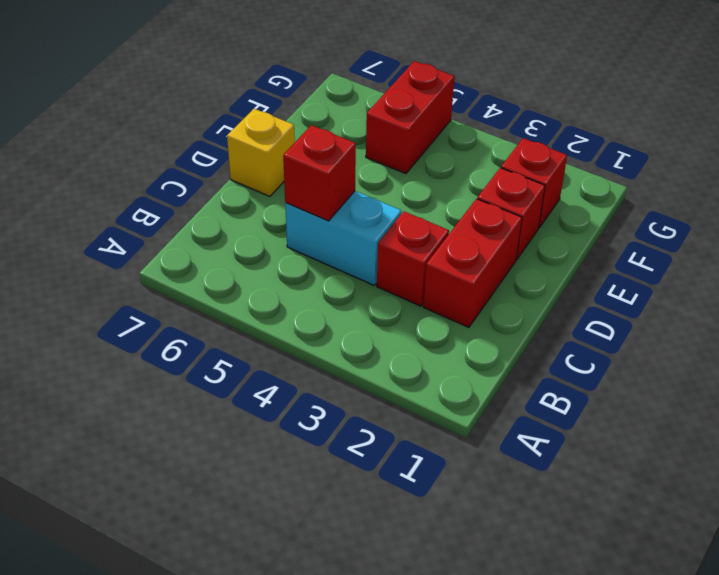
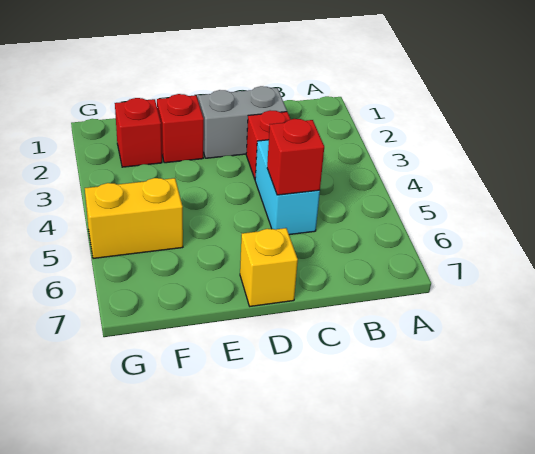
red 1x2 brick [423,199,522,327] -> grey 1x2 brick [198,86,287,158]
red 1x2 brick [366,61,454,174] -> yellow 1x2 brick [85,178,183,259]

